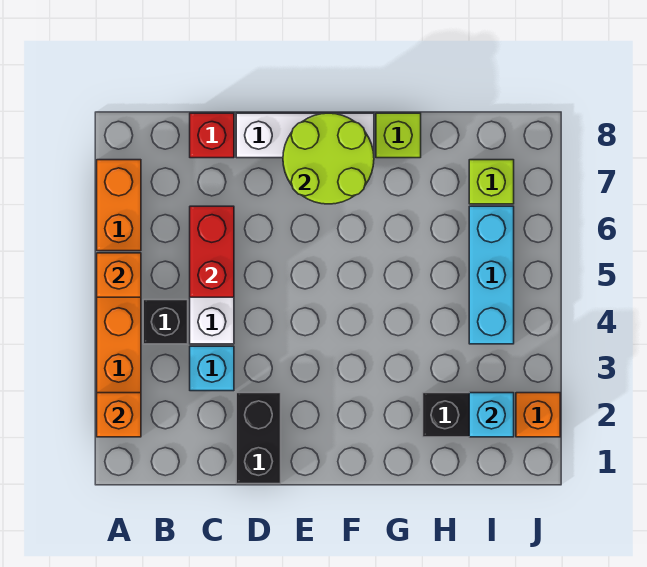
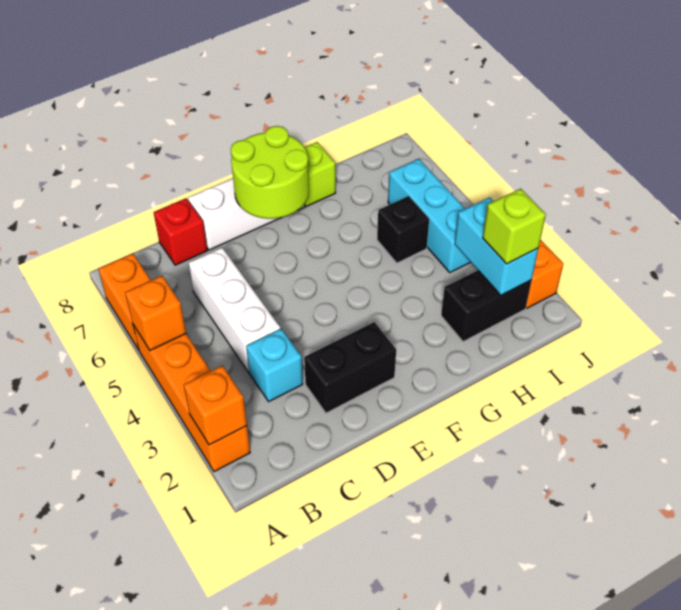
black 1x1 brick [143,300,188,344] -> black 1x1 brick moved to [377,196,429,263]
red 1x2 brick [190,206,234,297] -> none
black 1x2 brick [236,393,281,484] -> black 1x2 brick turned to [304,322,396,413]
cyan 1x1 brick [469,393,514,437] -> cyan 1x2 brick [454,197,538,295]
lime 1x1 brick [469,160,514,204] -> lime 1x1 brick moved to [483,189,546,264]

